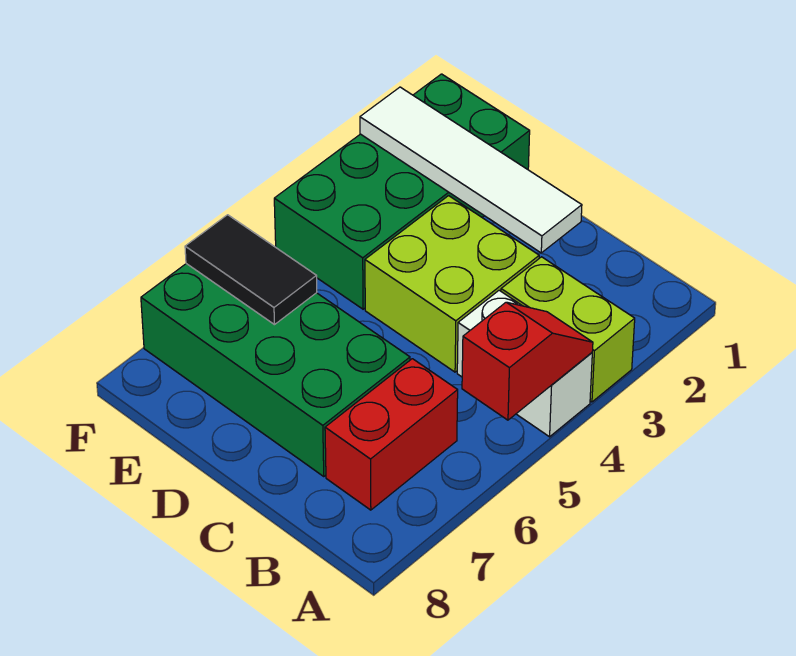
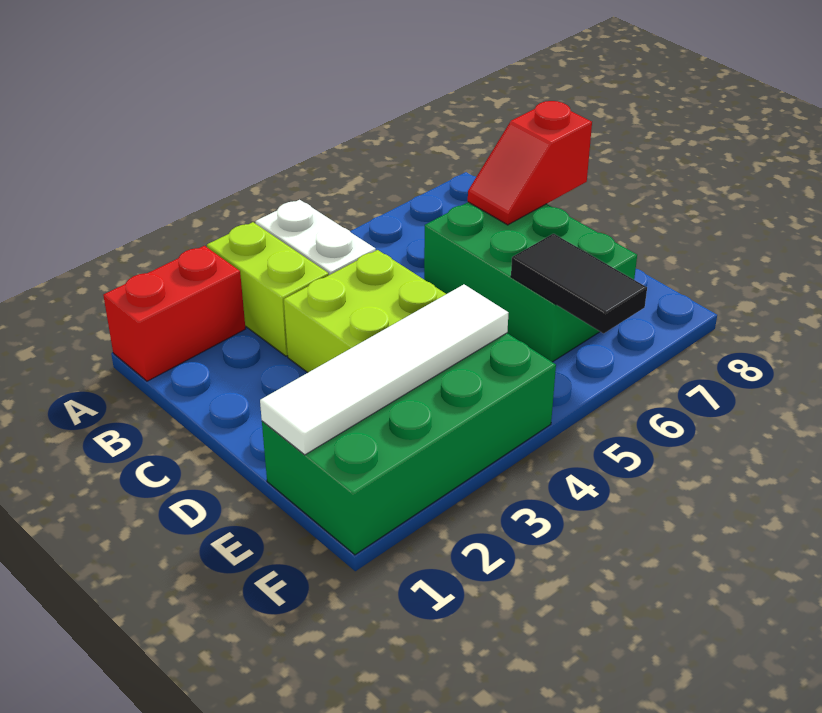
red 1x2 slope [462,302,593,420] -> red 1x2 slope moved to [468,101,592,225]
red 1x2 brick [325,359,458,510] -> red 1x2 brick moved to [103,246,246,381]
white 1x4 tile [360,87,582,253] -> white 1x4 tile turned to [260,284,508,455]
green 2x4 brick [141,264,410,476] -> green 2x3 brick [424,202,637,362]

